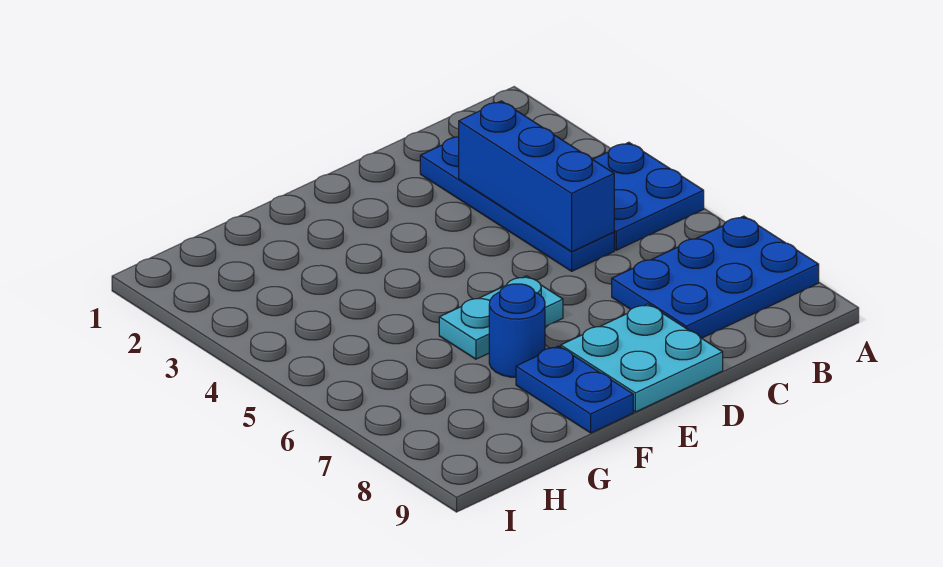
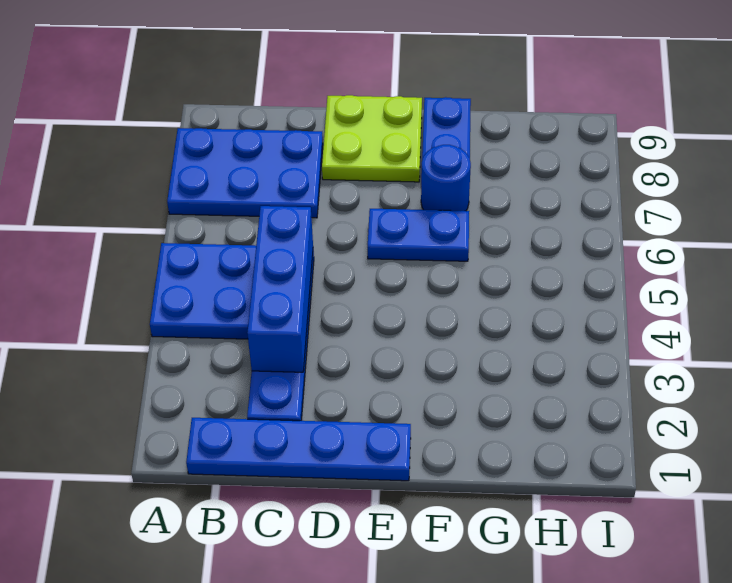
none -> blue 1x4 plate [186,418,411,481]
cyan 2x2 plate [561,304,723,412] -> lime 2x2 plate [322,95,422,182]
cyan 1x2 plate [439,276,563,359] -> blue 1x2 plate [368,209,469,261]

